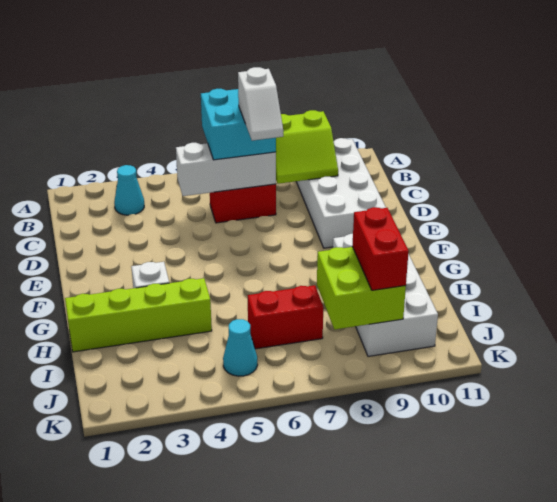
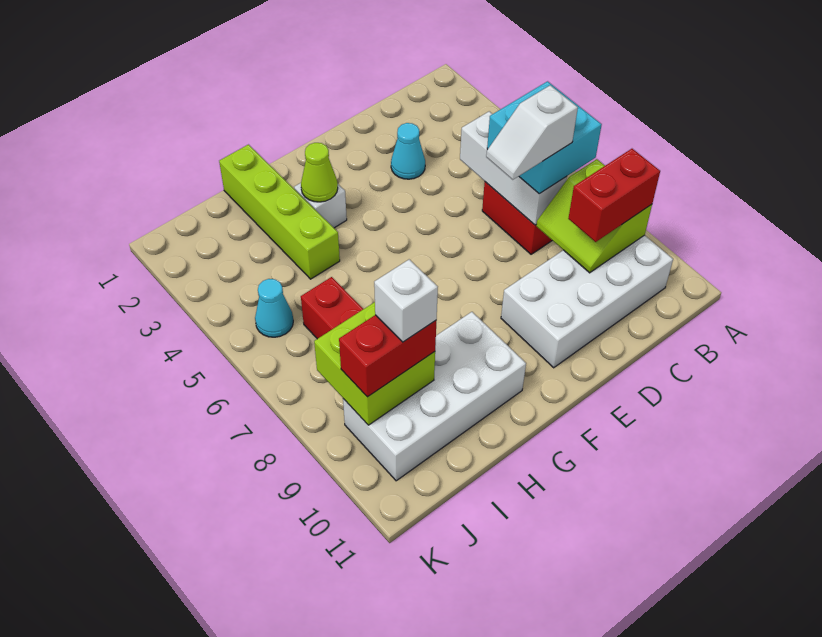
cyan 1x1 cone [114,165,144,215] -> cyan 1x1 cone moved to [391,123,425,179]
none -> red 1x2 brick [568,149,660,242]
none -> lime 1x1 cone [301,143,338,202]
none -> white 1x1 brick [374,260,438,342]

